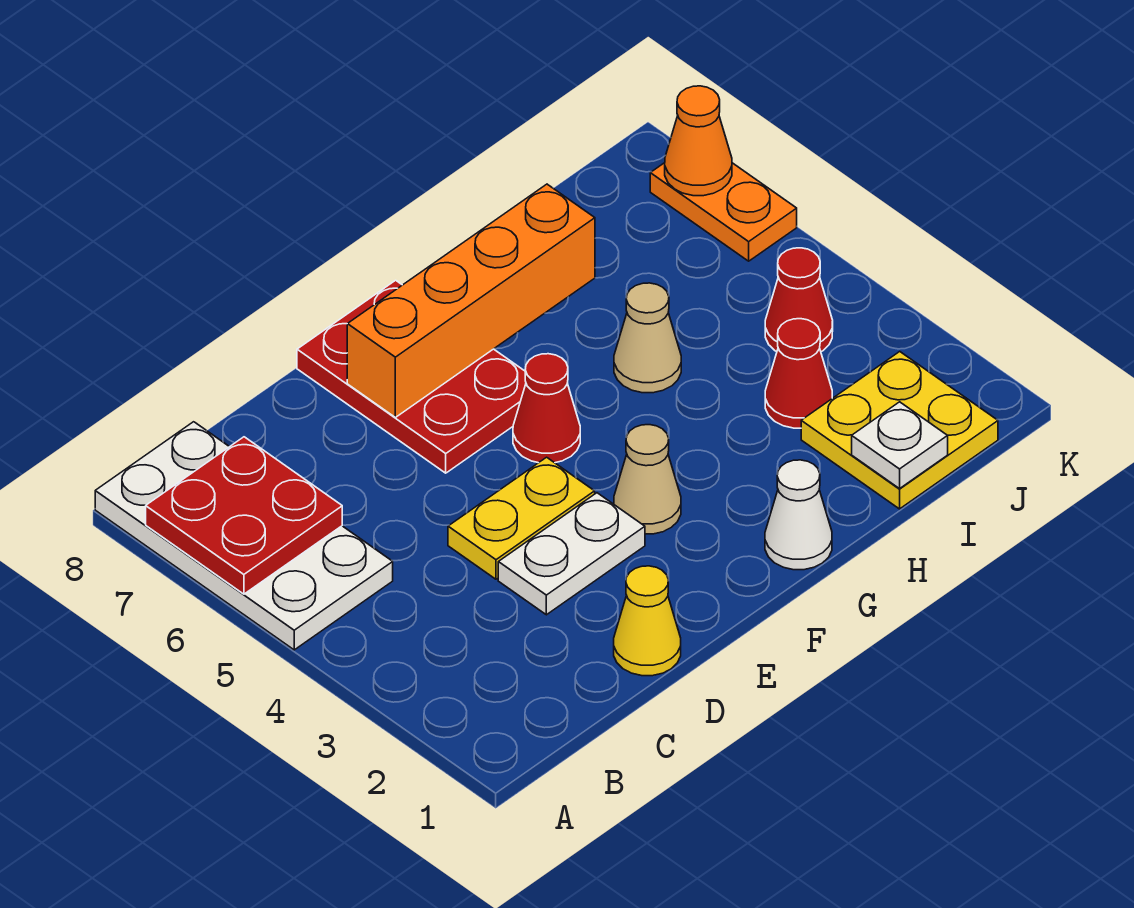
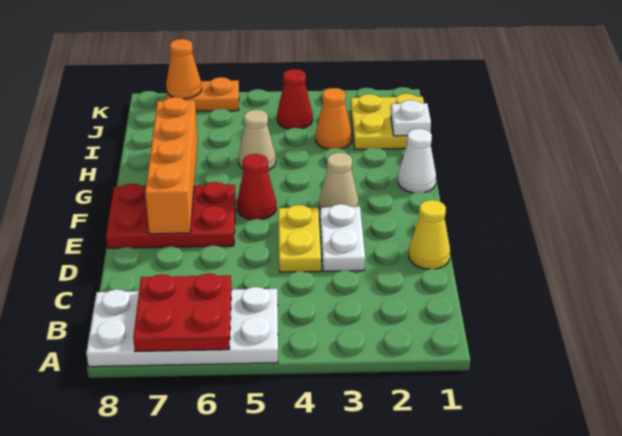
red 1x1 cone [765,319,832,428] -> orange 1x1 cone [316,88,352,149]

